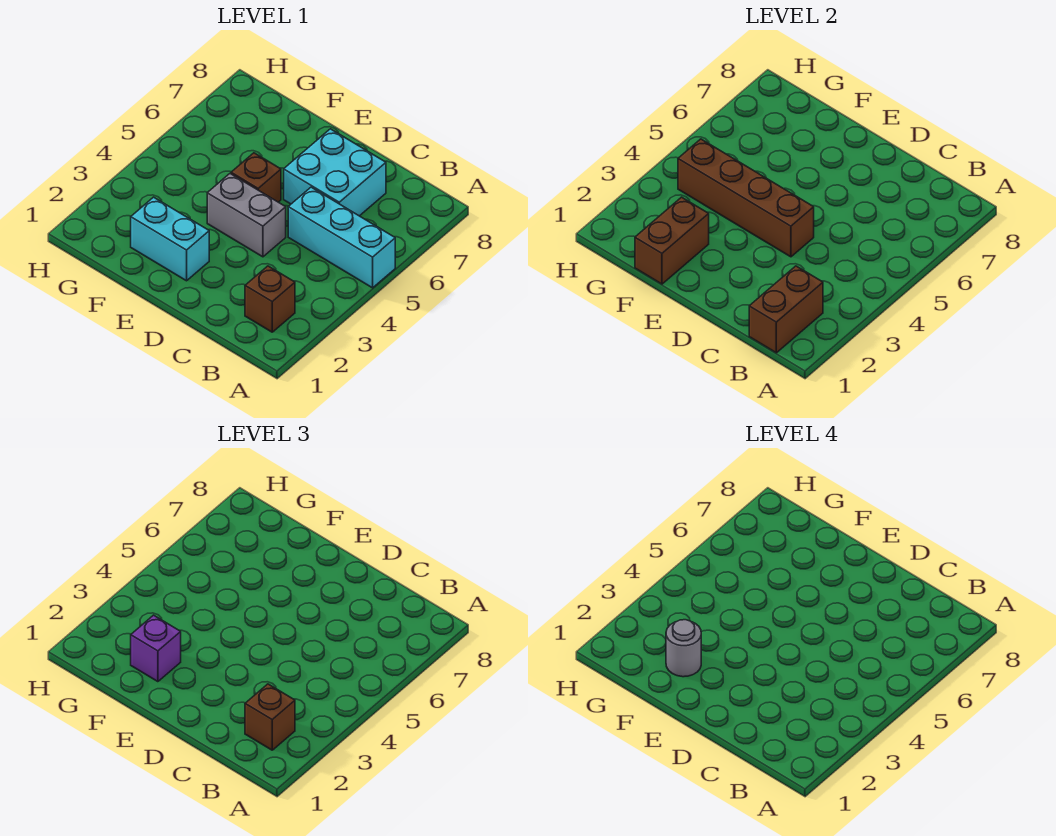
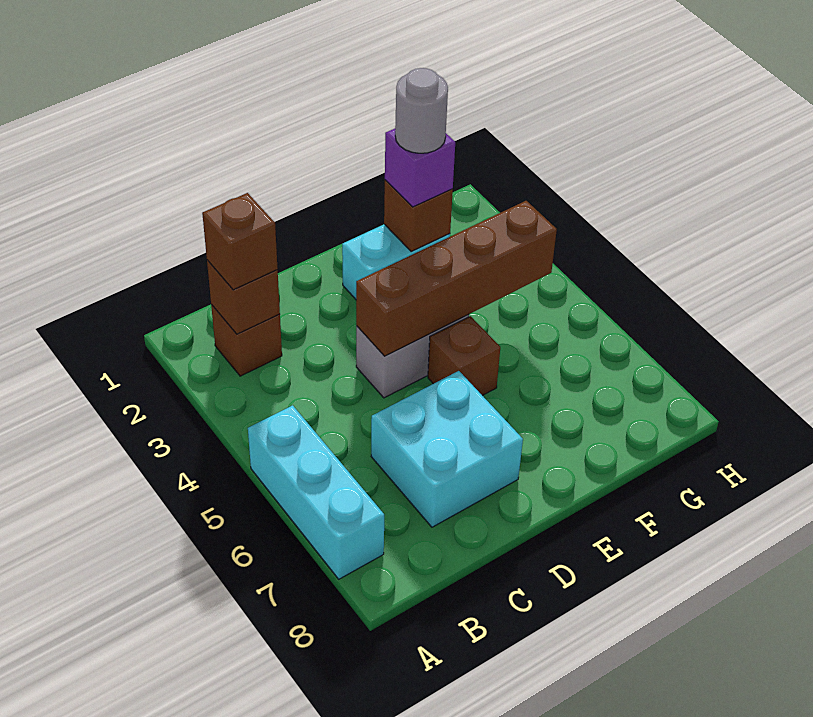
cyan 1x3 brick [288,187,395,288] -> cyan 1x3 brick turned to [248,405,384,579]
brown 1x2 brick [749,266,823,353] -> brown 1x1 brick [207,260,280,334]
brown 1x2 brick [635,197,709,284] -> brown 1x1 brick [384,180,453,252]

